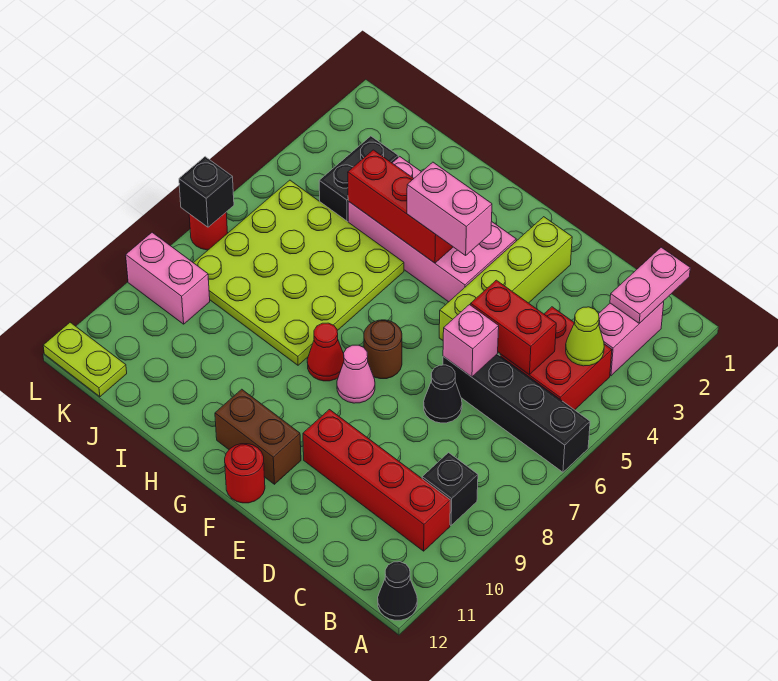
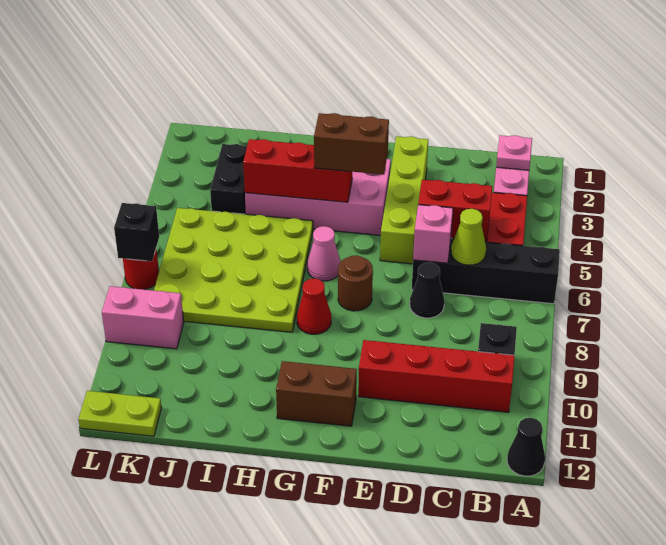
pink 1x2 plate [610,247,690,323] -> pink 1x1 plate [496,135,532,170]
lime 1x1 cone [566,307,604,366] -> lime 1x1 cone moved to [451,209,486,265]
pink 1x2 brick [407,162,492,255] -> brown 1x2 brick [314,113,389,174]
pink 1x1 cone [337,345,375,403] -> pink 1x1 cone moved to [307,226,341,281]
red 1x1 round brick [225,444,265,503] -> none

